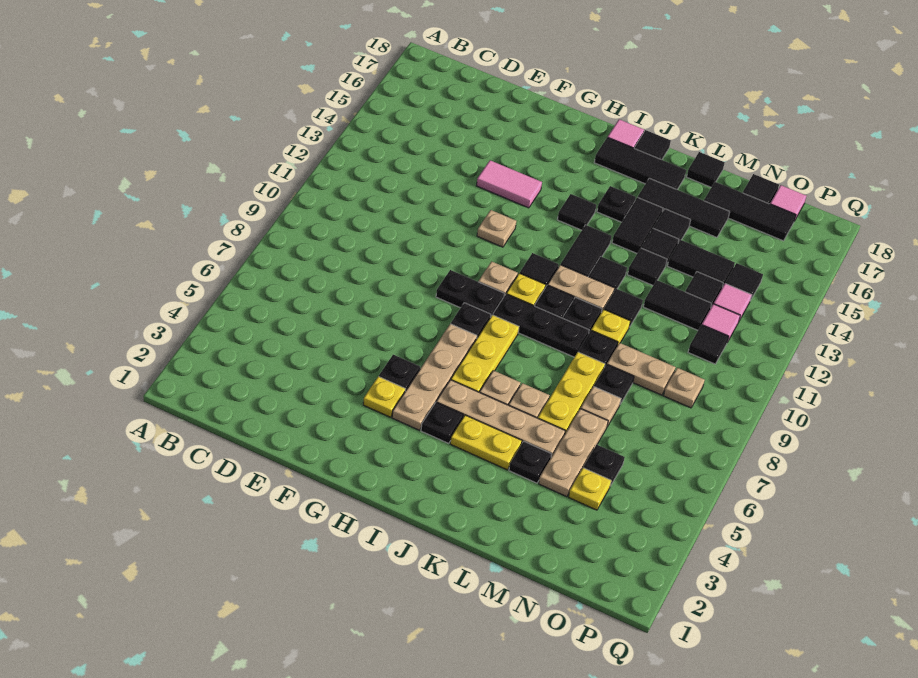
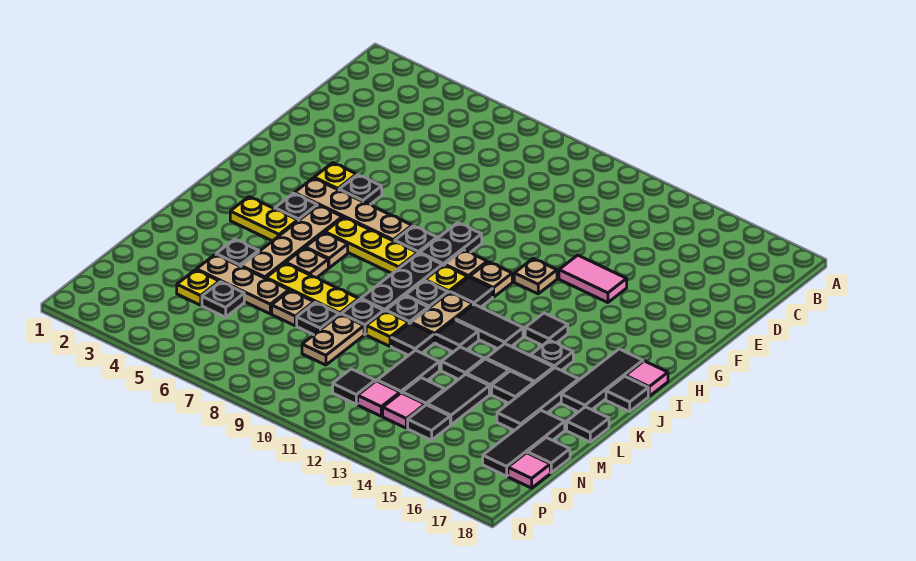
pink 1x2 tile [476,160,542,208] -> pink 1x2 tile turned to [559,255,627,303]
yellow 1x2 plate [450,415,522,470] -> yellow 1x2 plate turned to [230,197,298,241]
tan 1x1 plate [664,368,705,408] -> tan 1x1 plate moved to [470,262,512,297]

